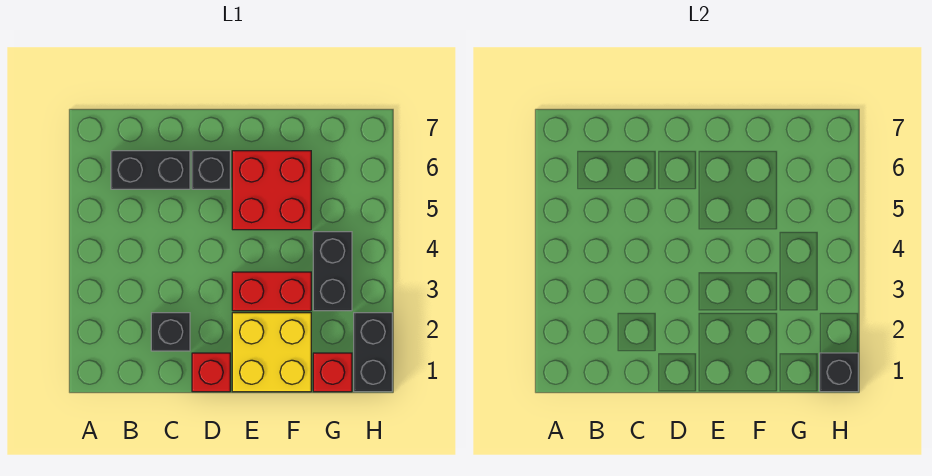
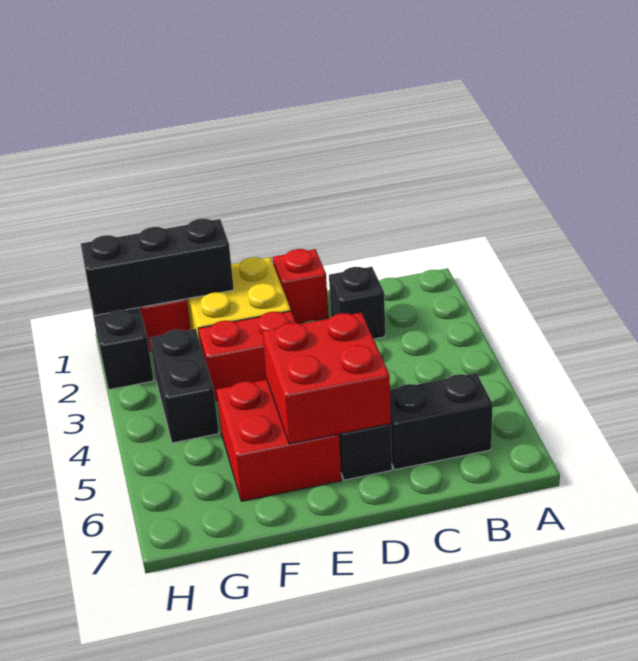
none -> red 2x2 brick [262,313,391,444]
black 1x1 brick [820,353,858,392] -> black 1x3 brick [81,219,234,316]

